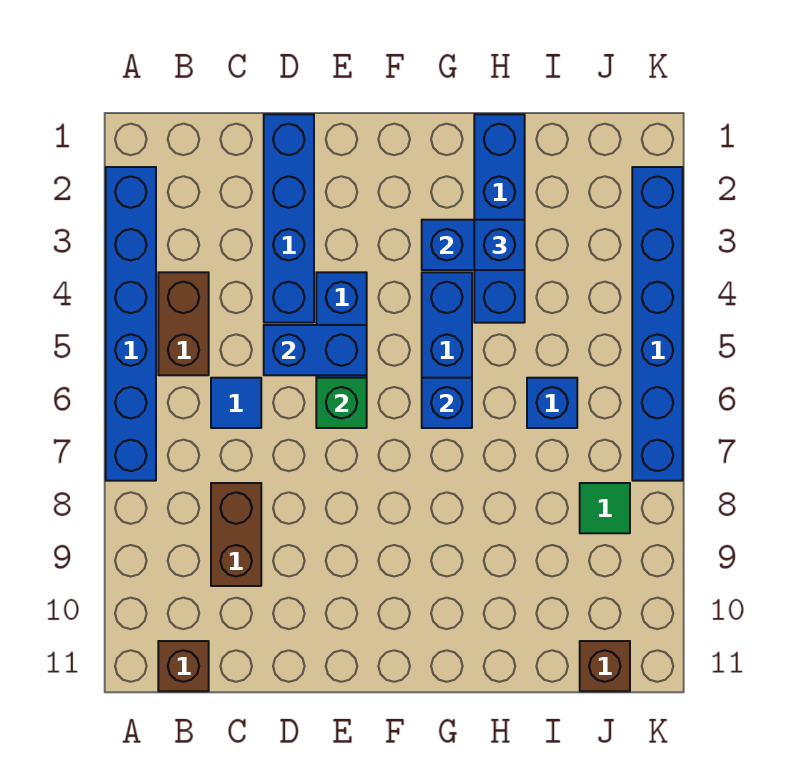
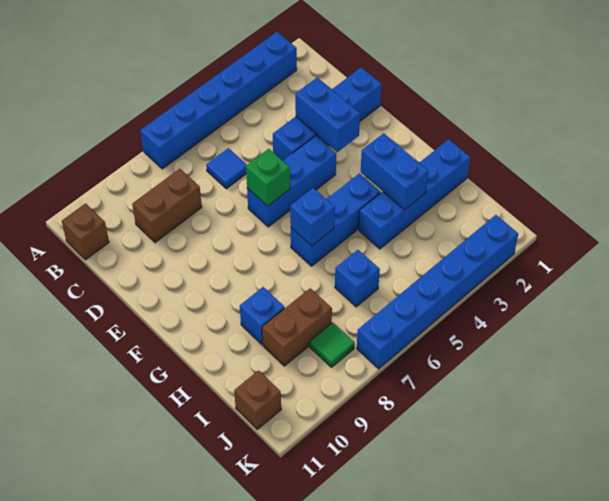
brown 1x2 brick [158,272,209,375] -> brown 1x2 brick moved to [262,288,332,366]
blue 1x2 brick [264,325,367,375] -> blue 1x2 brick moved to [295,77,360,152]
blue 1x1 brick [474,220,525,270] -> blue 1x1 brick moved to [240,287,285,345]

